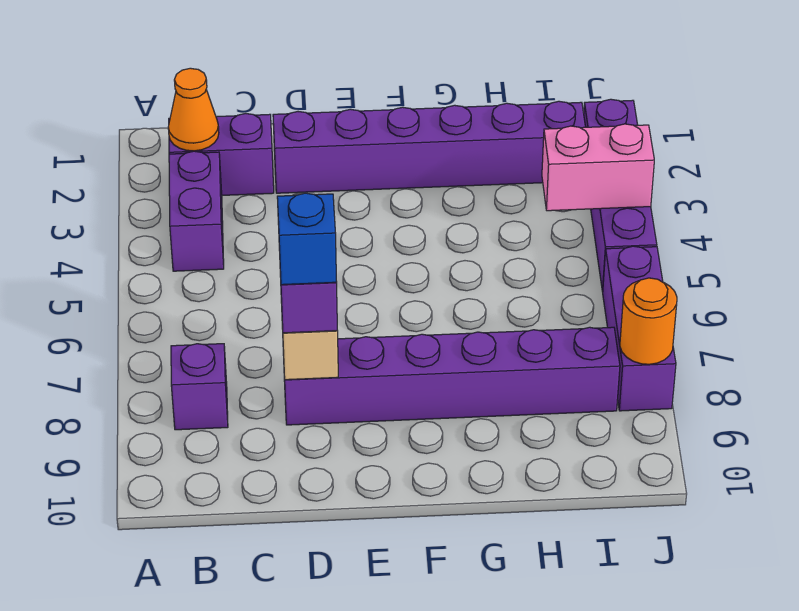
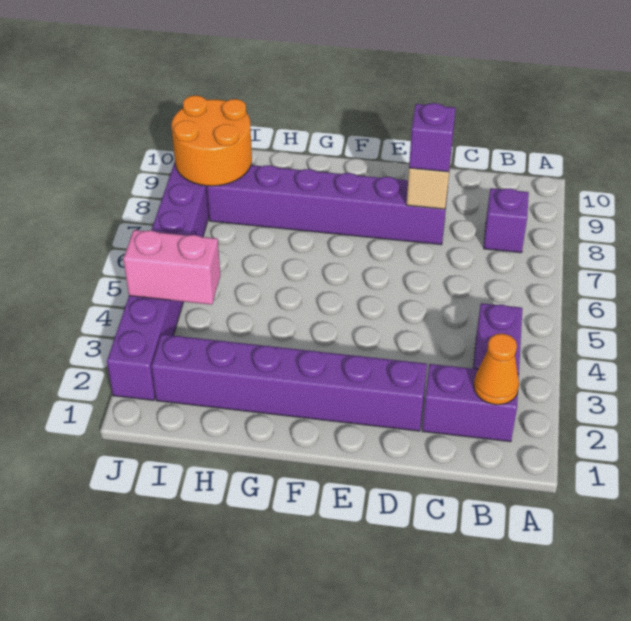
blue 1x1 brick [277,193,337,285] -> none
orange 1x1 round brick [620,278,677,364] -> orange 2x2 round brick [172,95,252,186]

